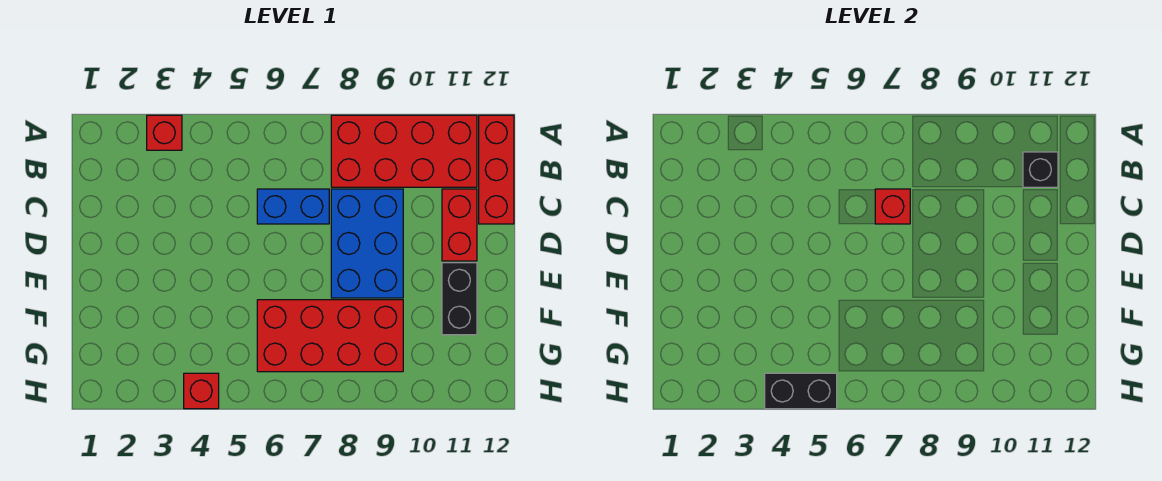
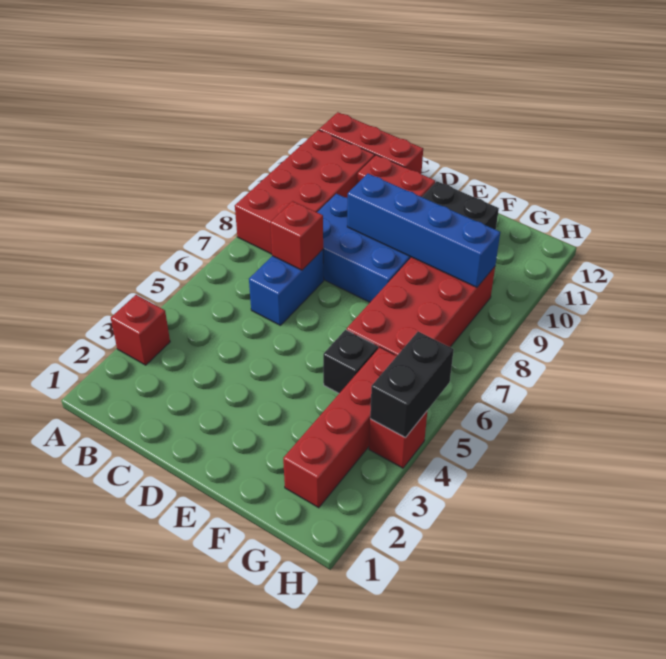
black 1x1 brick [1023,152,1058,187] -> black 1x1 brick moved to [323,330,378,393]
none -> blue 1x4 brick [347,174,500,287]
none -> red 1x4 brick [283,347,396,508]

